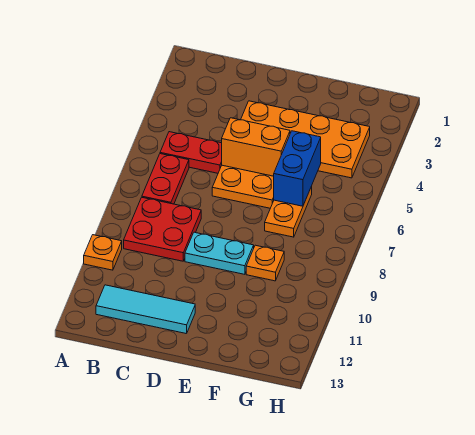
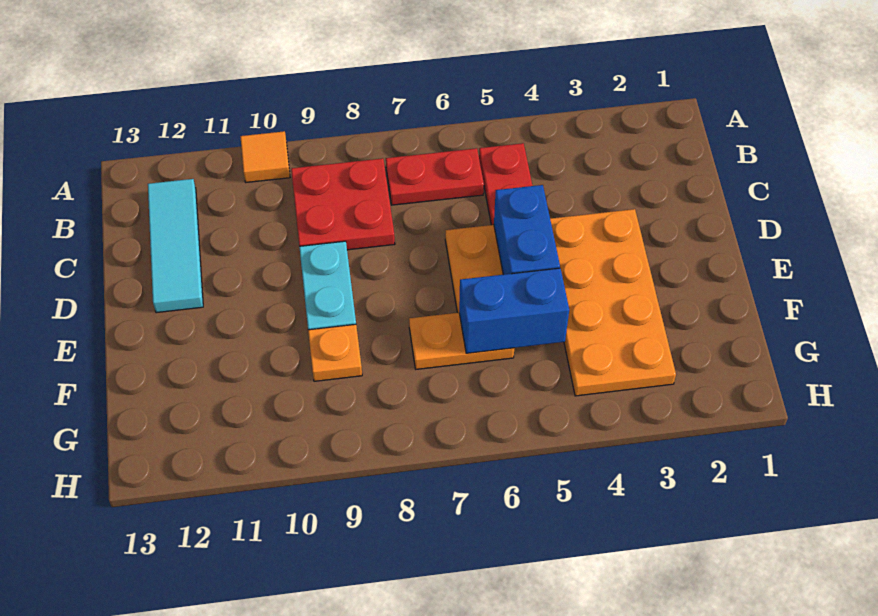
orange 1x1 plate [84,235,122,270] -> orange 1x1 tile [240,131,290,182]
orange 1x2 brick [222,118,290,176] -> blue 1x2 brick [494,185,560,275]

